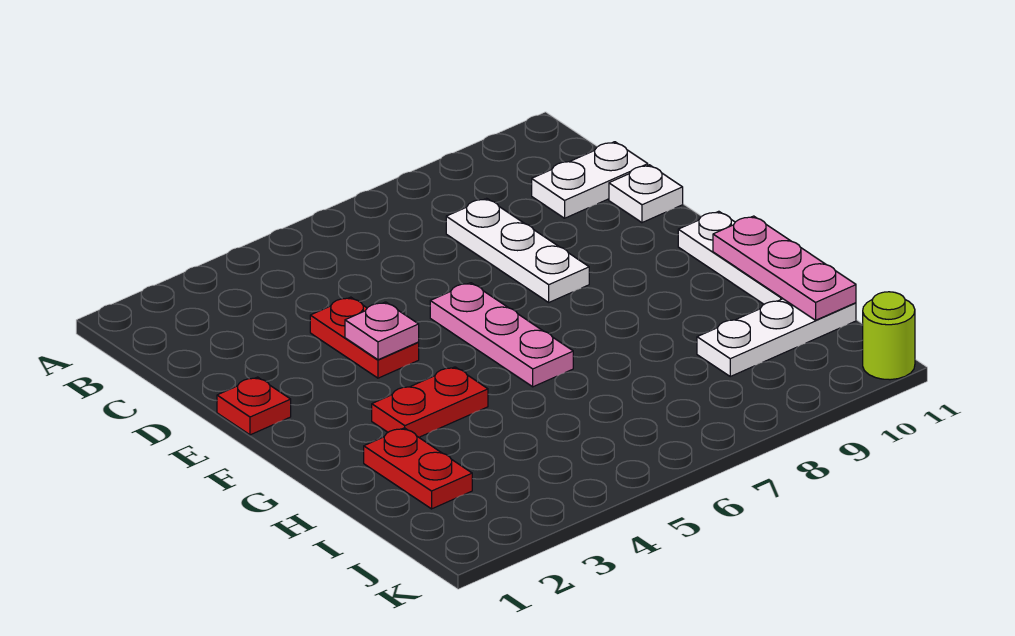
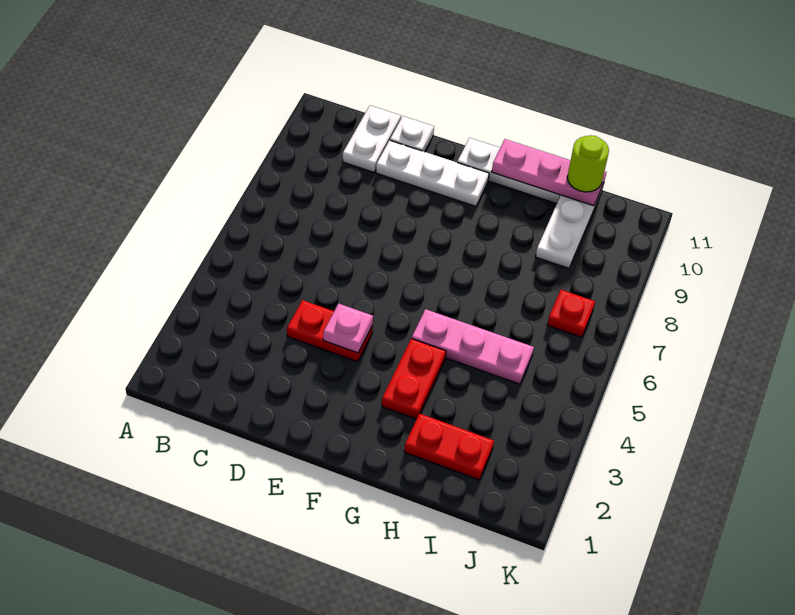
white 1x3 plate [446,198,589,302] -> white 1x3 plate moved to [376,140,489,206]
red 1x1 plate [217,377,291,435] -> red 1x1 plate moved to [547,290,595,337]
pink 1x3 plate [430,283,573,387] -> pink 1x3 plate moved to [412,309,534,384]
lime 1x1 round brick [863,292,915,380] -> lime 1x1 round brick moved to [567,135,609,192]

